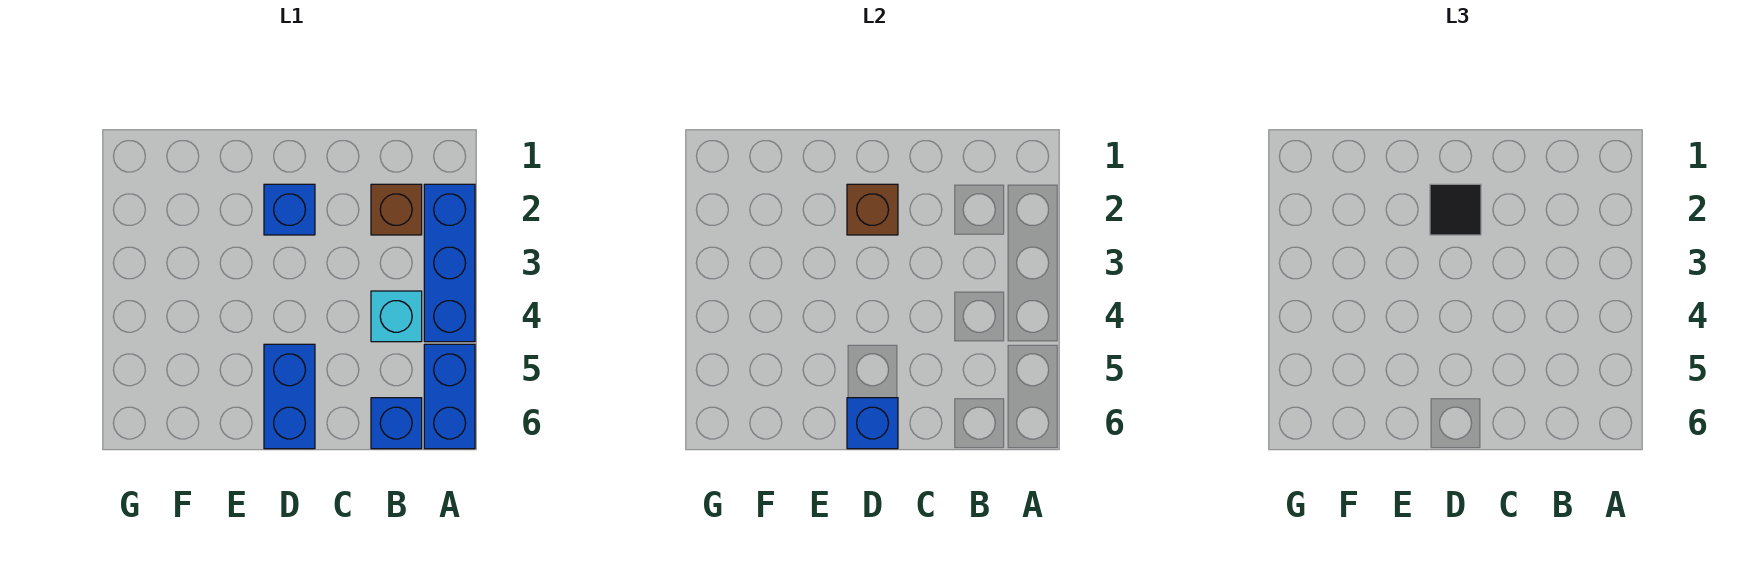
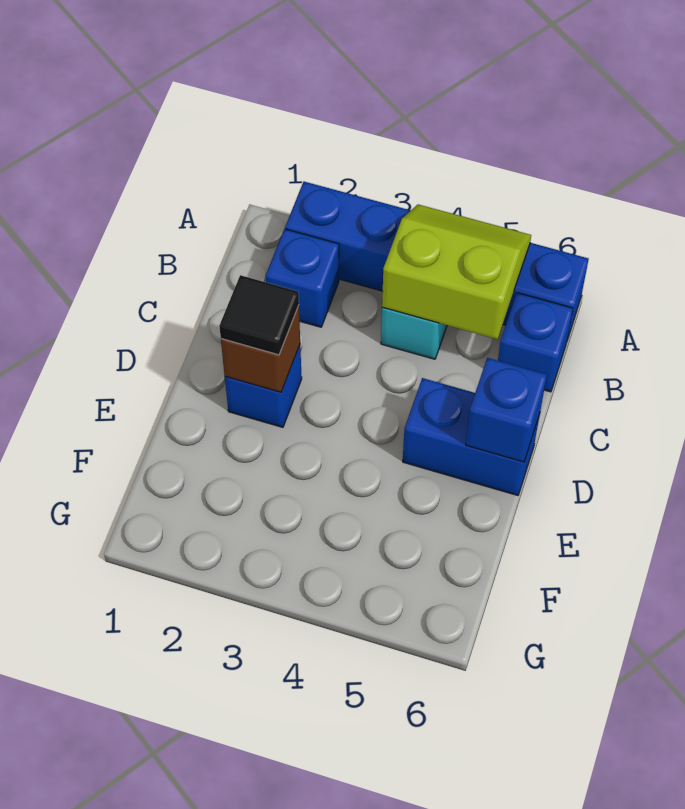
none -> lime 2x2 slope [382,204,531,339]
brown 1x1 brick [371,184,422,235] -> blue 1x1 brick [266,229,339,327]

